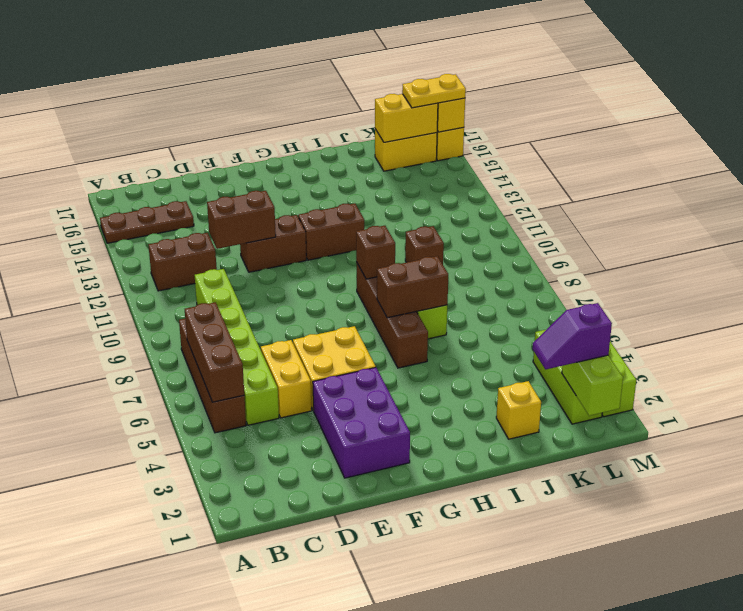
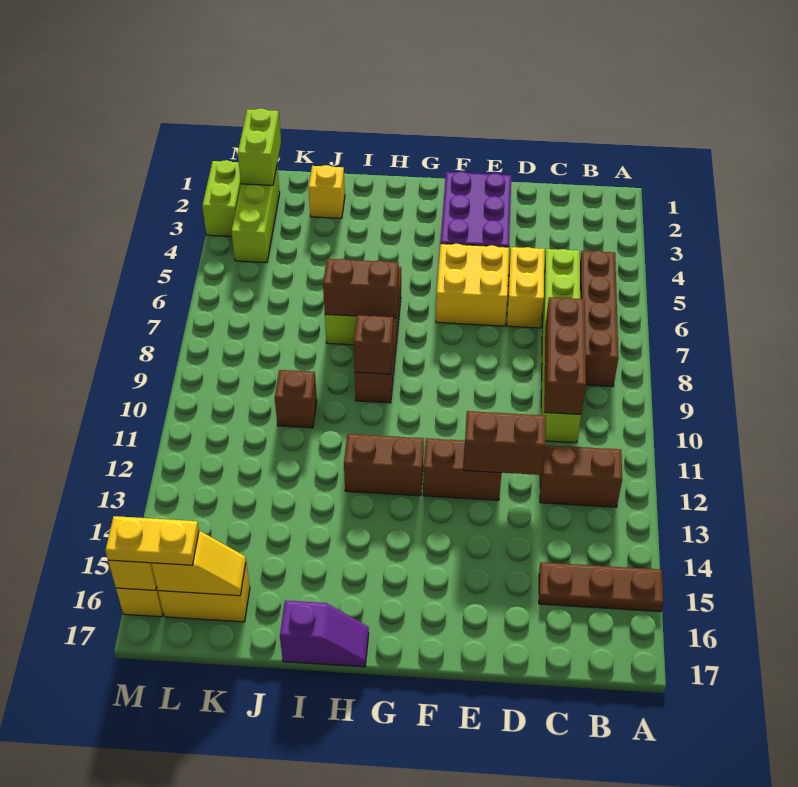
brown 1x3 brick [185,302,244,402] -> brown 1x3 brick moved to [544,297,586,414]
purple 1x2 slope [532,303,612,369] -> purple 1x2 slope moved to [280,601,369,667]
yellow 1x2 brick [375,94,438,142] -> yellow 1x2 slope [151,531,246,596]

